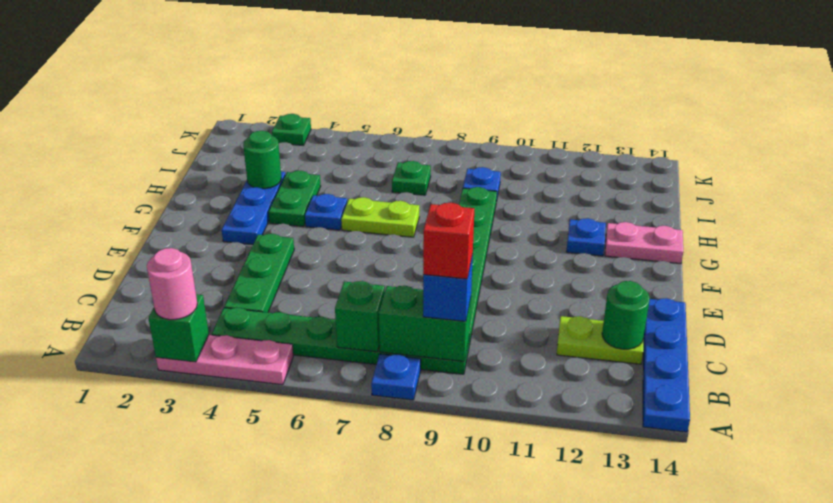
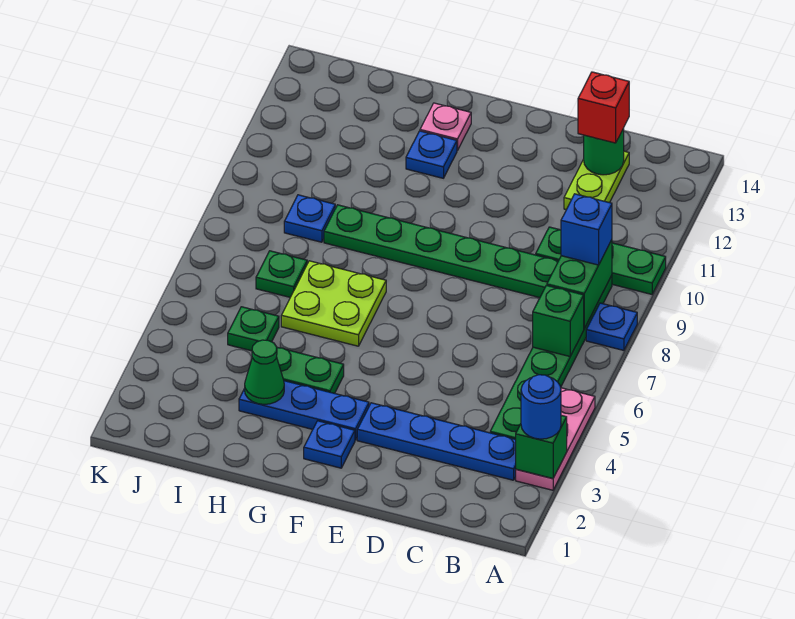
pink 1x1 round brick [147,248,197,320] -> blue 1x1 round brick [521,375,561,439]
blue 1x4 plate [643,298,690,432] -> blue 1x4 plate moved to [357,403,516,480]
red 1x1 brick [423,203,474,279] -> red 1x1 brick moved to [578,72,629,143]
green 1x3 plate [224,234,294,312] -> green 1x3 plate moved to [536,227,666,294]
blue 1x1 plate [305,194,347,230] -> blue 1x1 plate moved to [304,421,355,468]
lime 1x2 plate [341,197,419,237] -> lime 2x2 plate [281,261,386,346]
pink 1x2 plate [605,222,683,264] -> pink 1x1 plate [420,103,471,150]
green 1x1 round brick [243,131,281,189] -> green 1x1 cone [245,340,284,404]
green 1x1 plate [272,114,311,145] -> green 1x1 plate moved to [228,307,279,351]

